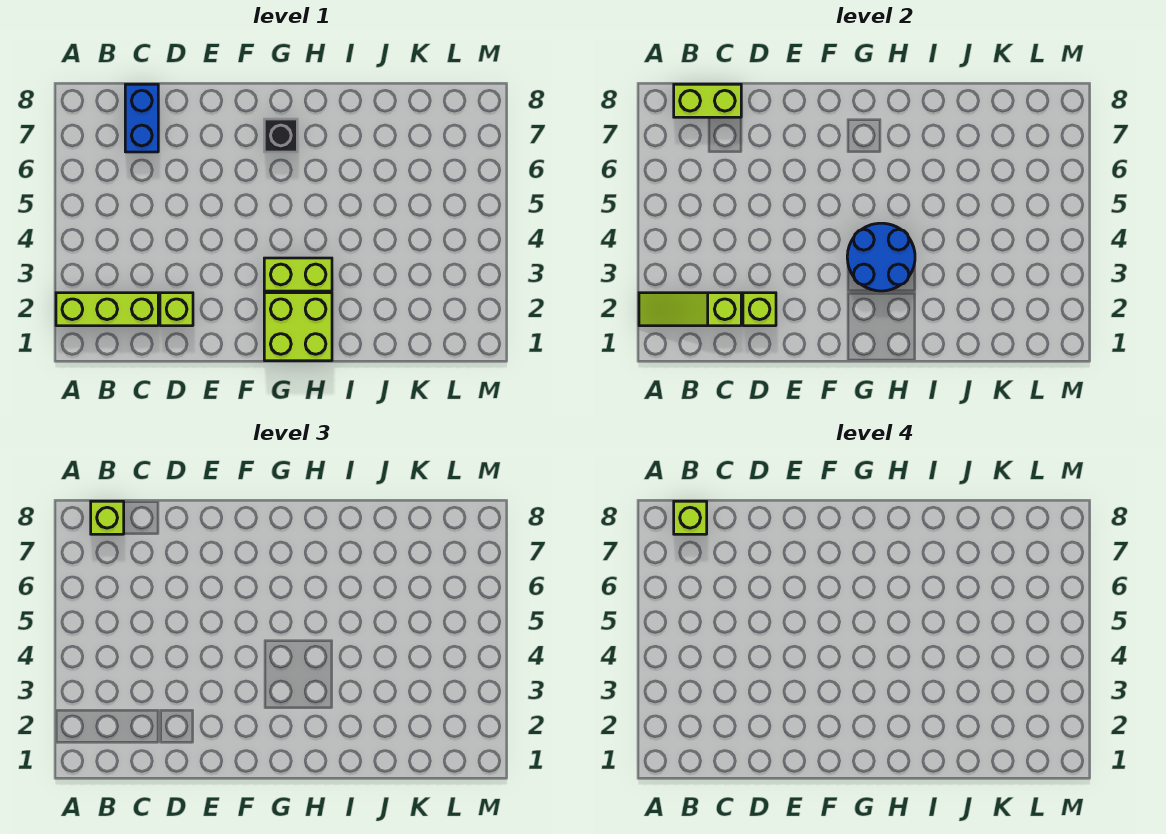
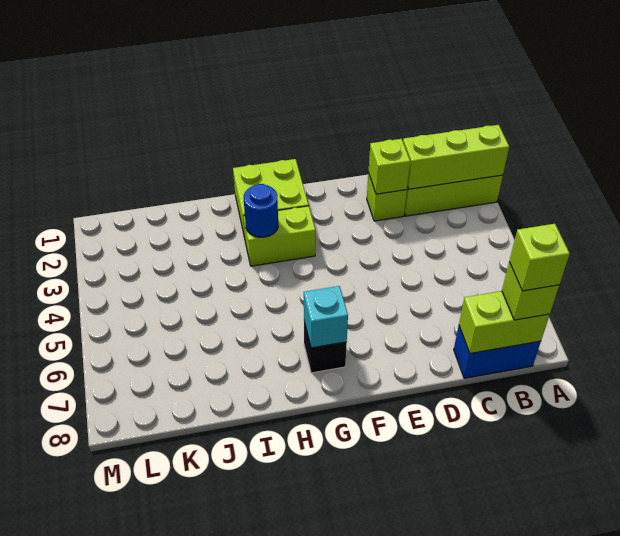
lime 1x3 slope [639,293,741,326] -> lime 1x3 brick [403,125,509,189]
blue 1x2 brick [125,84,158,152] -> blue 1x2 brick turned to [454,326,541,378]
blue 2x2 round brick [847,223,915,291] -> blue 1x1 round brick [244,184,278,237]
none -> cyan 1x1 brick [304,286,348,348]

